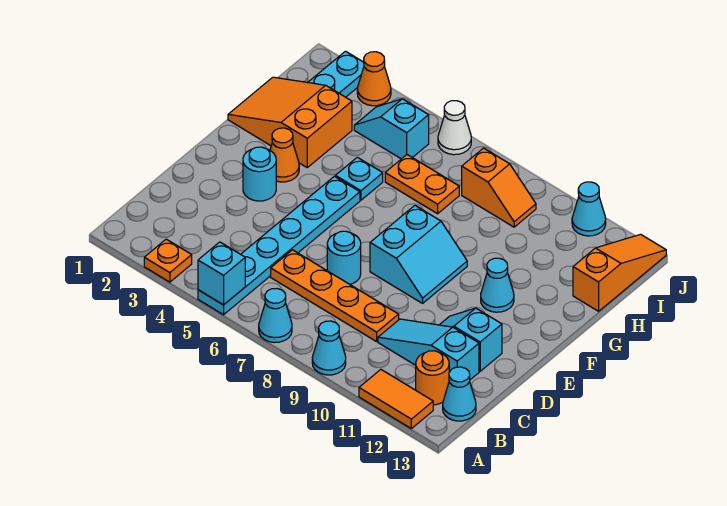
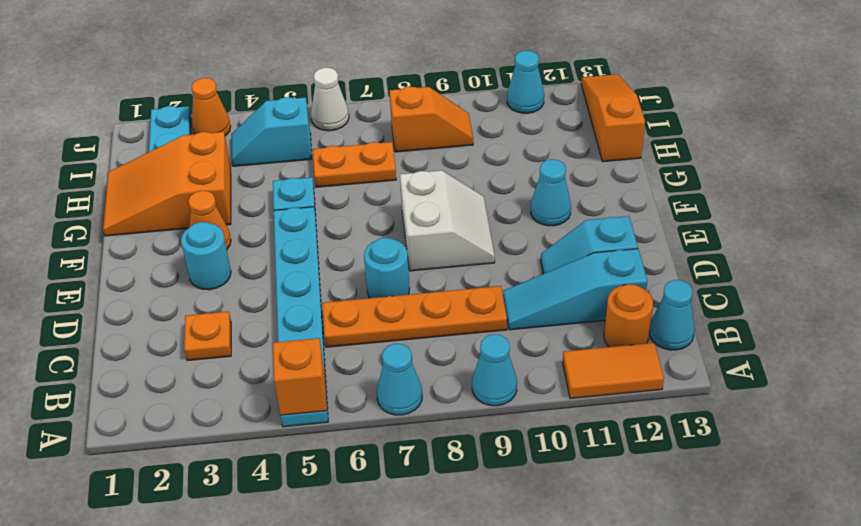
orange 1x1 plate [144,239,192,282] -> orange 1x1 plate moved to [184,311,231,361]
cyan 1x1 brick [198,242,245,305] -> orange 1x1 brick [273,338,327,415]
cyan 2x2 slope [370,206,467,303] -> white 2x2 slope [400,170,495,271]

